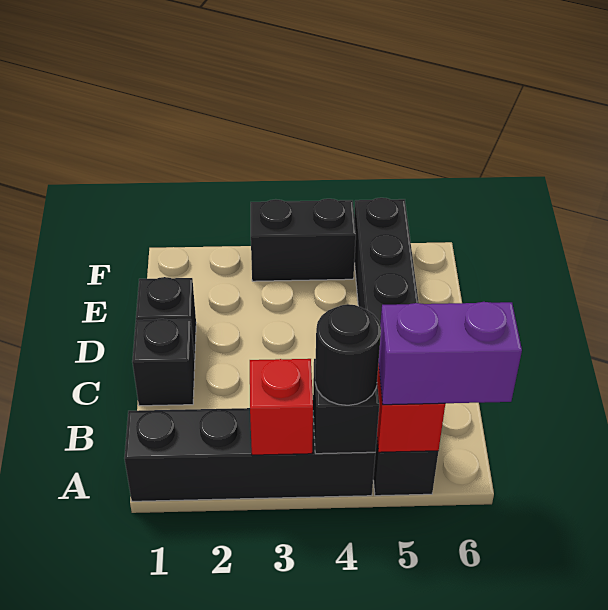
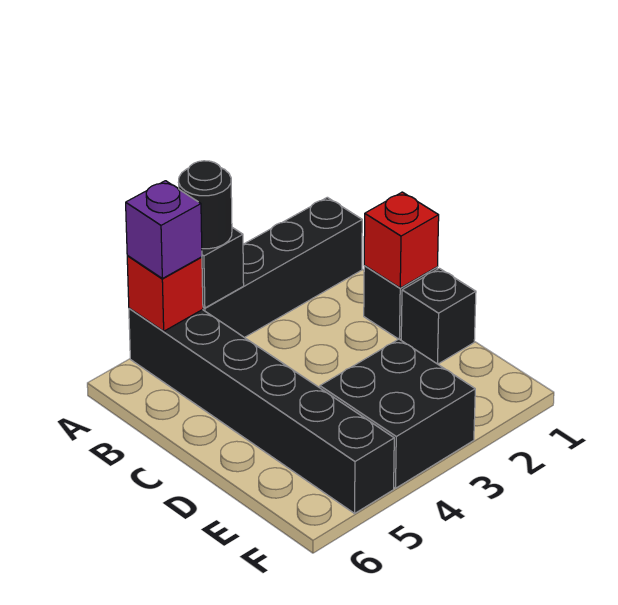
red 1x1 brick [250,359,313,455] -> red 1x1 brick moved to [364,192,439,288]
purple 1x2 brick [379,302,522,405] -> purple 1x1 brick [126,181,202,278]
black 1x2 brick [251,199,356,281] -> black 2x2 brick [320,339,475,488]

